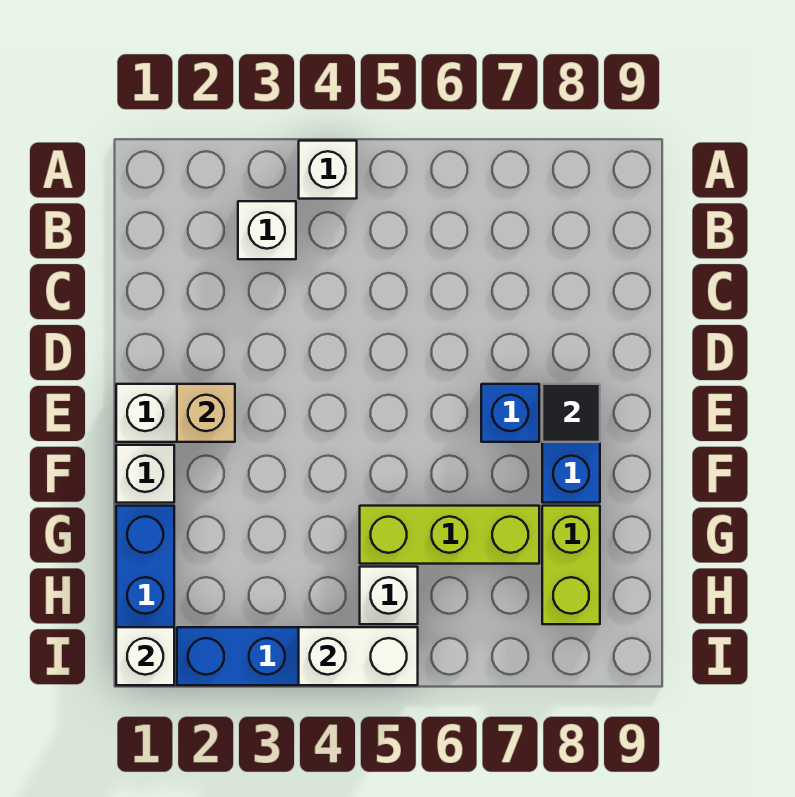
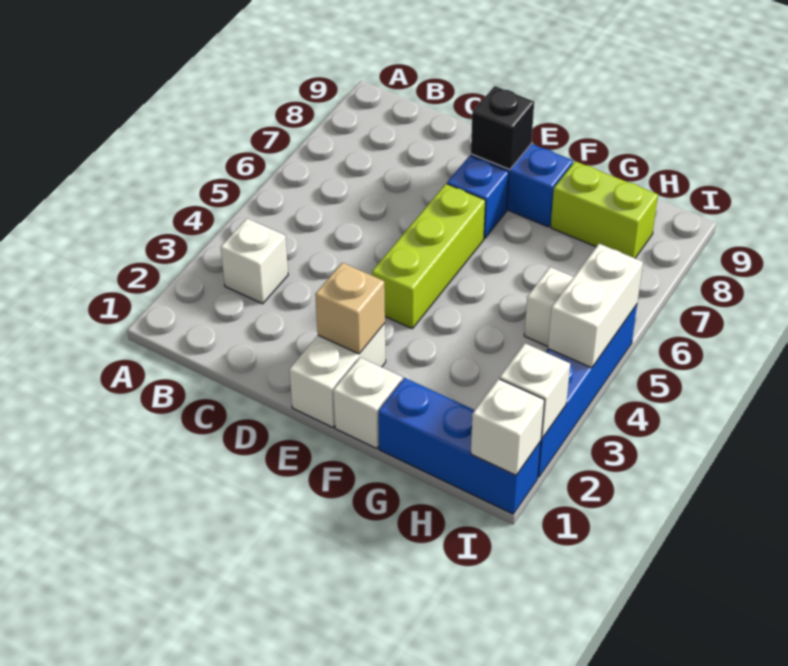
white 1x1 brick [299,141,357,199] -> white 1x1 brick moved to [500,343,570,438]
black 1x1 tile [542,384,600,442] -> black 1x1 brick [471,86,534,170]
lime 1x3 brick [360,506,539,564] -> lime 1x3 brick moved to [372,184,485,329]

